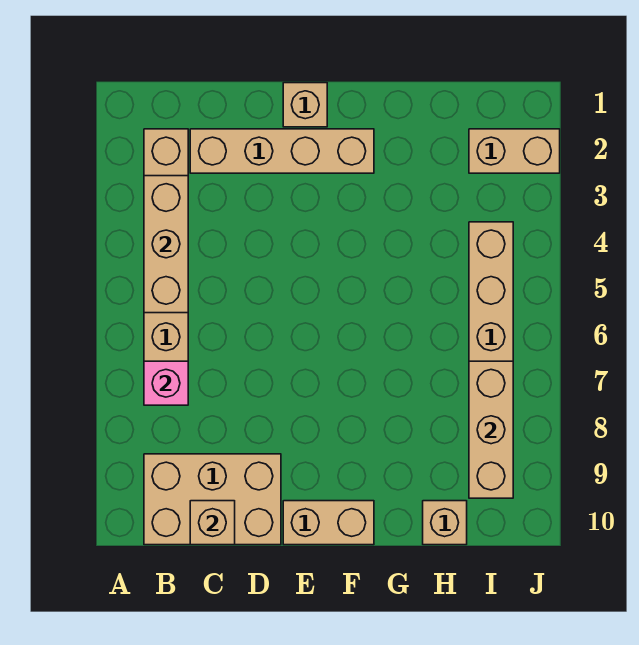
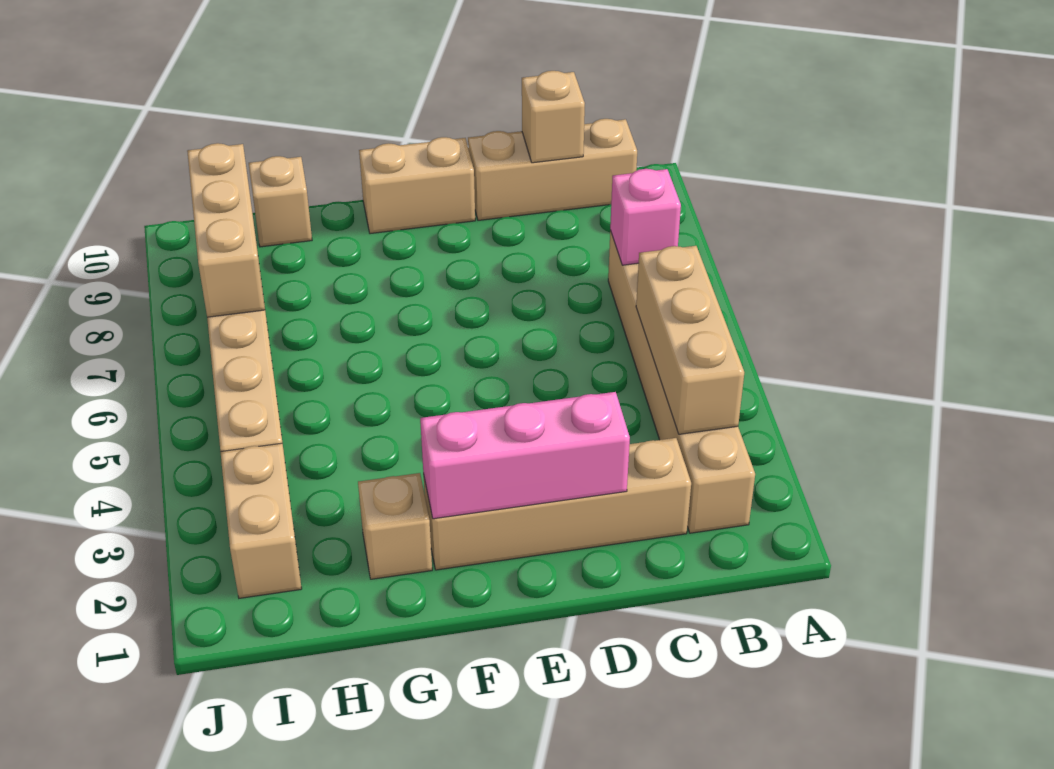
tan 2x3 brick [144,454,281,545] -> tan 1x3 brick [468,119,637,220]
none -> pink 1x3 brick [420,392,630,519]
tan 1x1 brick [283,83,327,127] -> tan 1x1 brick moved to [358,473,432,579]
tan 1x2 brick [469,129,560,173] -> tan 1x2 brick turned to [221,443,302,598]

